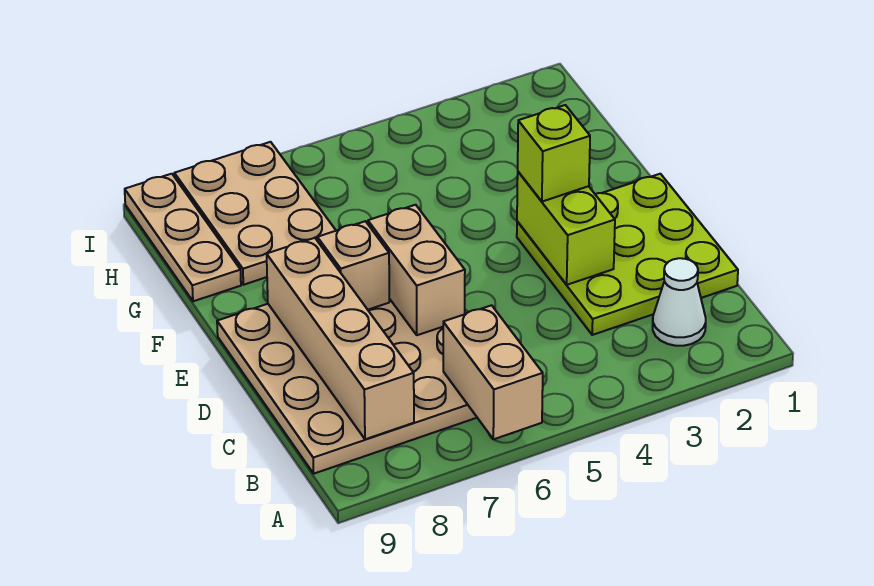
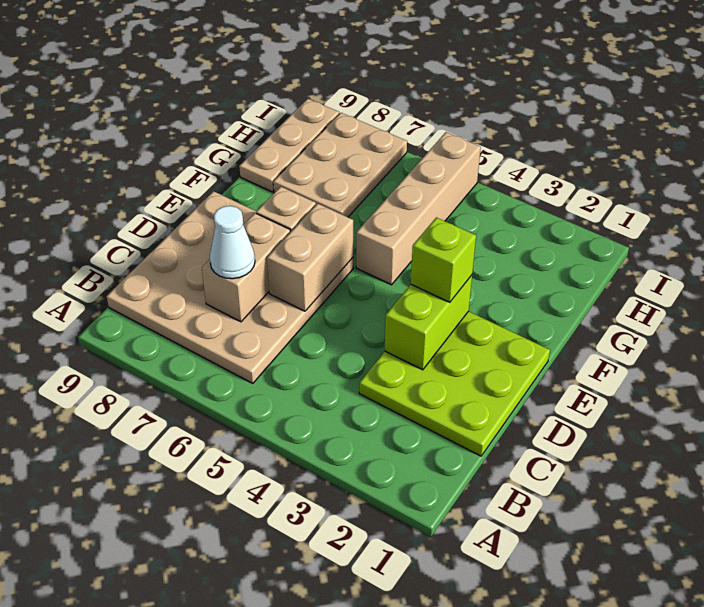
tan 1x2 brick [443,305,543,439] -> tan 1x2 brick moved to [202,213,290,322]
white 1x1 cone [653,258,706,346] -> white 1x1 cone moved to [210,206,255,279]
tan 1x4 brick [267,238,414,439] -> tan 1x4 brick moved to [356,132,481,285]

